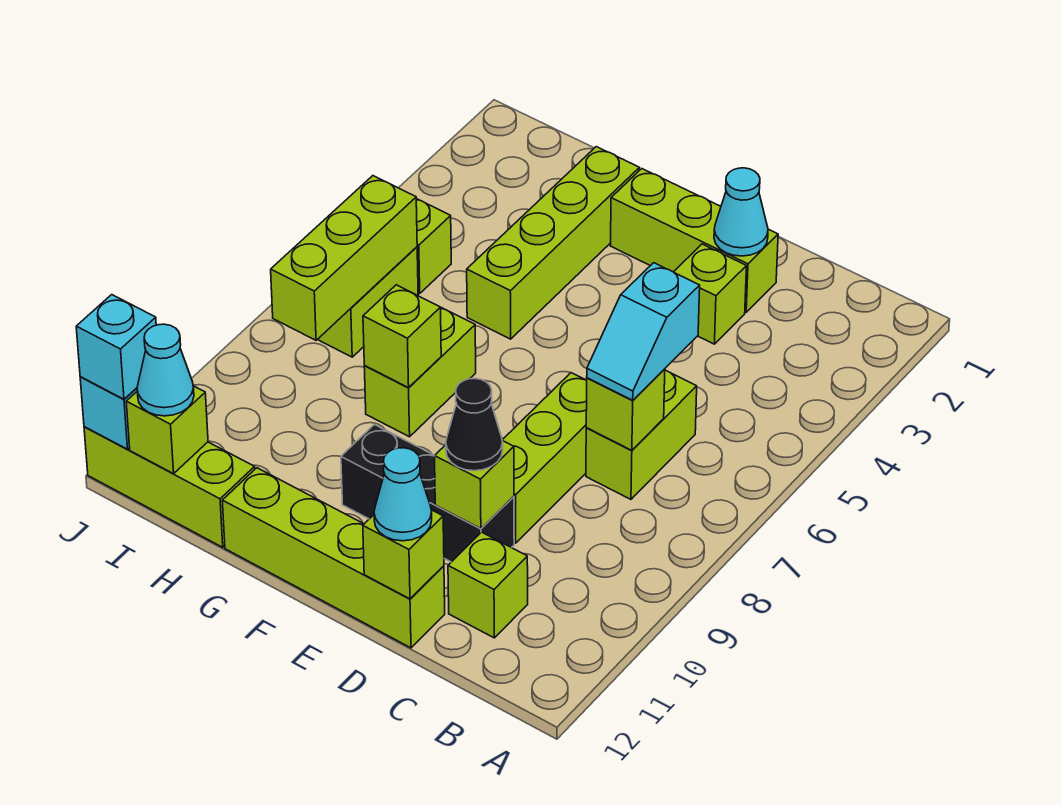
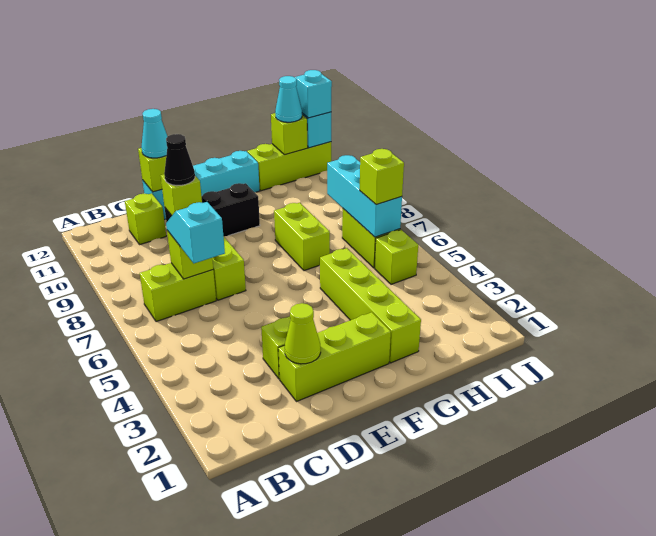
lime 1x2 brick [586,370,697,499] -> lime 1x2 brick turned to [140,263,216,322]
cyan 1x1 cone [714,168,768,256] -> lime 1x1 cone [285,303,321,364]
lime 1x4 brick [222,468,445,648] -> cyan 1x4 brick [142,151,260,220]
lime 1x1 brick [363,285,441,388] -> lime 1x1 brick moved to [360,149,404,205]
lime 1x3 brick [271,176,417,340] -> cyan 1x3 brick [327,155,402,237]

